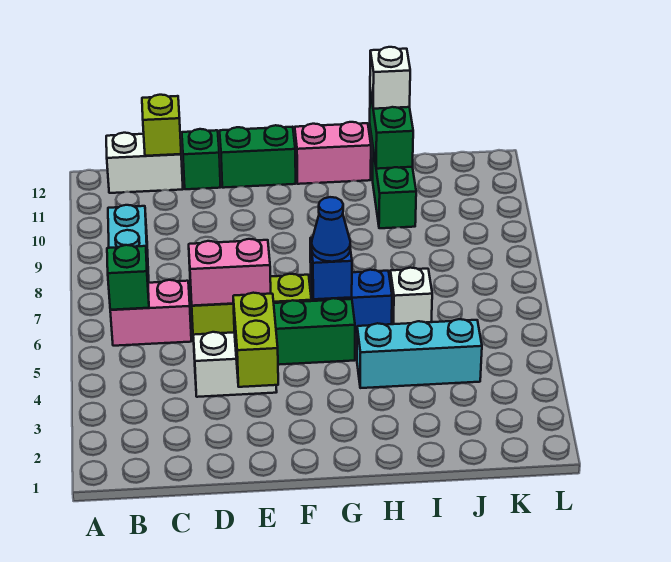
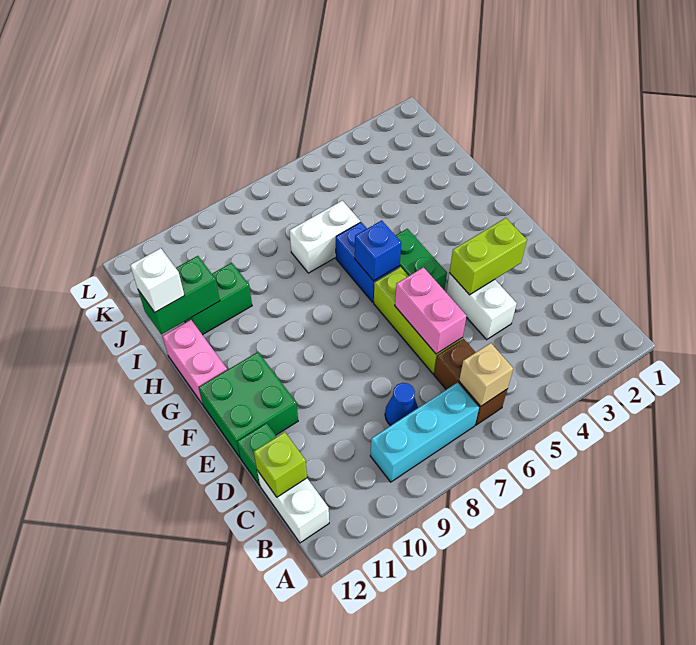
pink 1x2 brick [110,280,191,346] -> brown 1x2 brick [434,339,507,425]
green 1x1 brick [107,245,149,310] -> tan 1x1 brick [459,343,513,406]
green 1x2 brick [220,125,296,188] -> green 2x2 brick [199,352,298,457]
blue 1x1 cone [312,197,350,262] -> blue 1x1 cone moved to [385,383,418,426]
cyan 1x3 brick [357,319,482,388] -> none
white 1x1 brick [390,268,432,324] -> white 1x2 brick [290,201,360,273]

